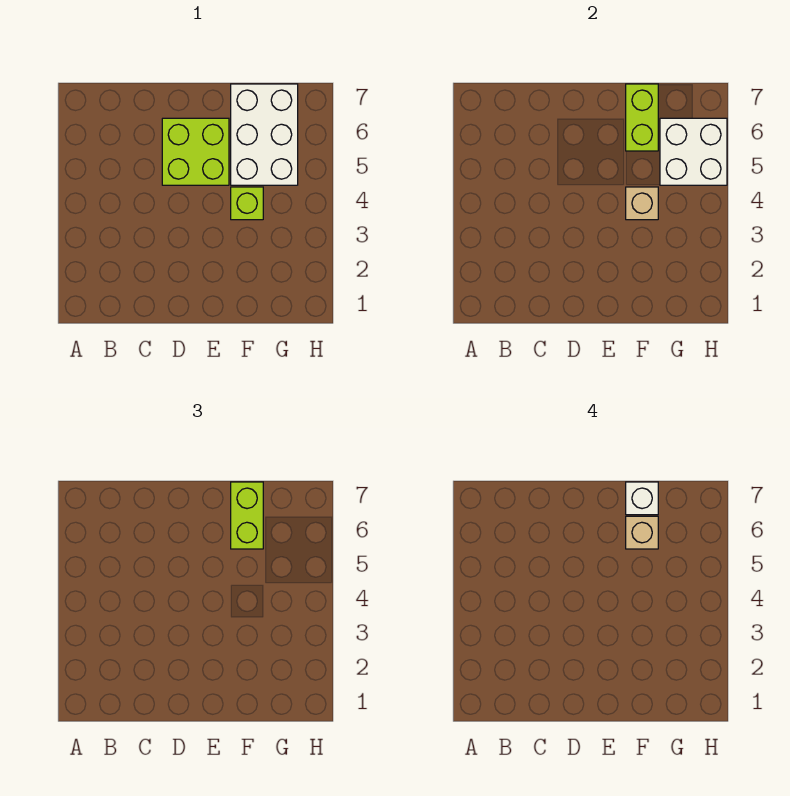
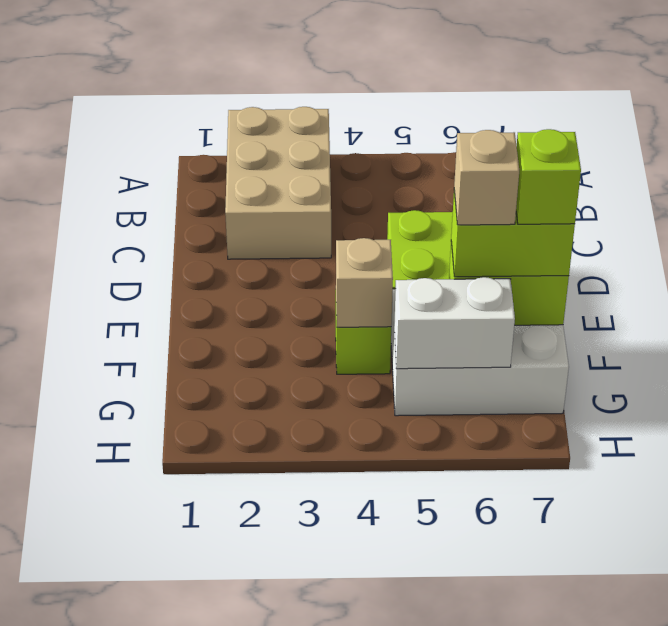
none -> tan 2x3 brick [225,107,331,259]
white 1x1 brick [626,482,658,515] -> lime 1x1 brick [516,129,581,224]
white 2x2 brick [660,118,727,185] -> white 1x2 brick [394,277,515,369]

